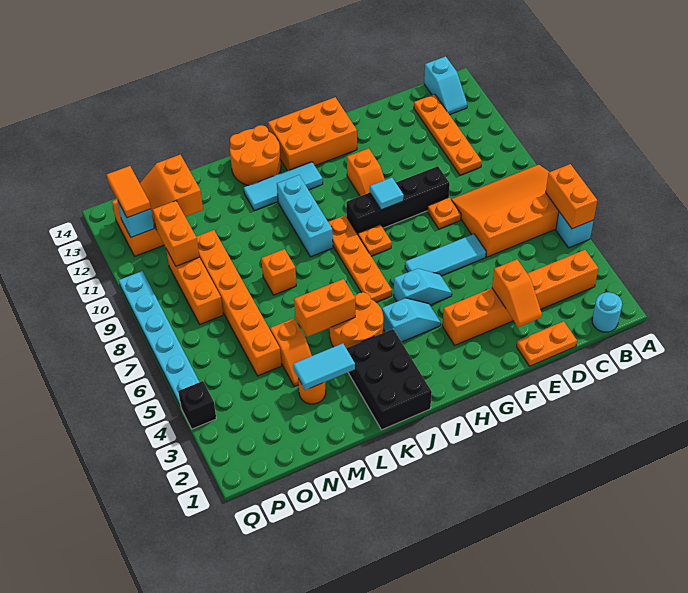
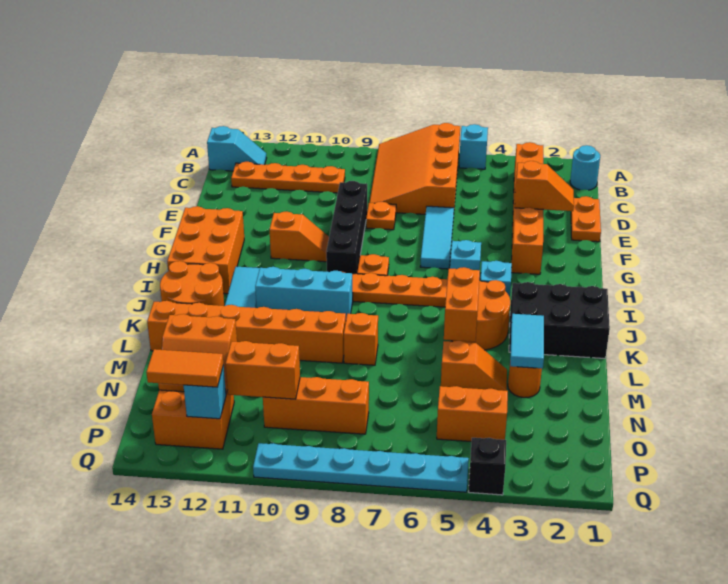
orange 1x2 brick [546,164,597,229] -> orange 1x2 brick moved to [437,386,508,442]
cyan 1x1 tile [370,178,404,210] -> none
orange 1x6 brick [197,230,281,376] -> orange 1x6 brick moved to [147,301,346,363]

